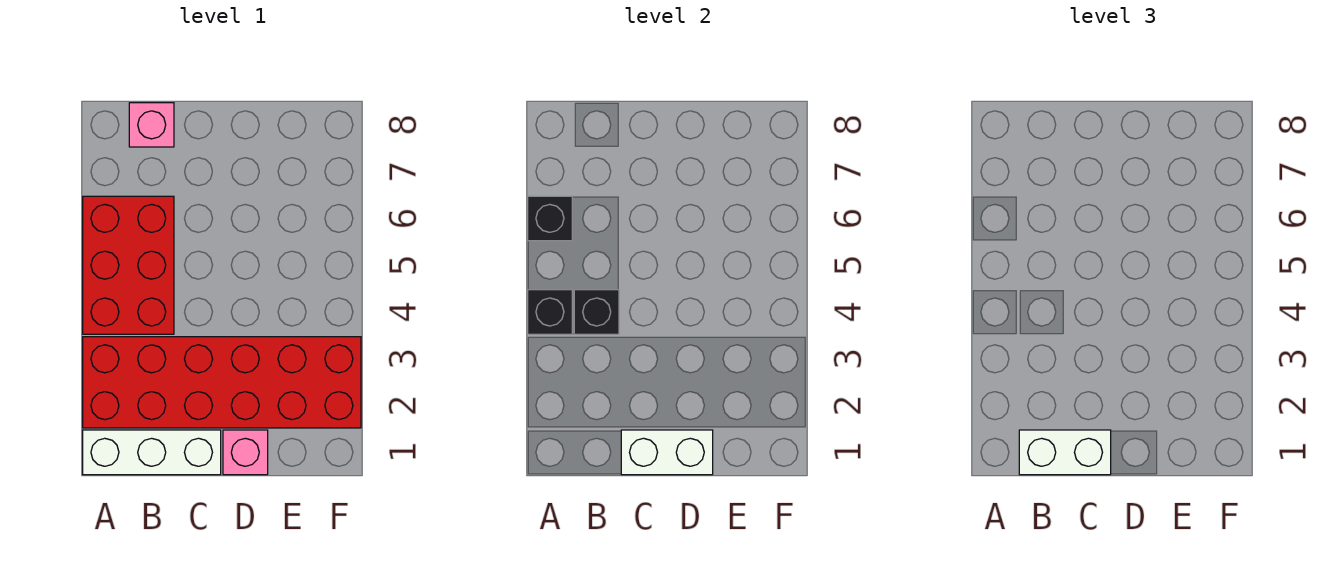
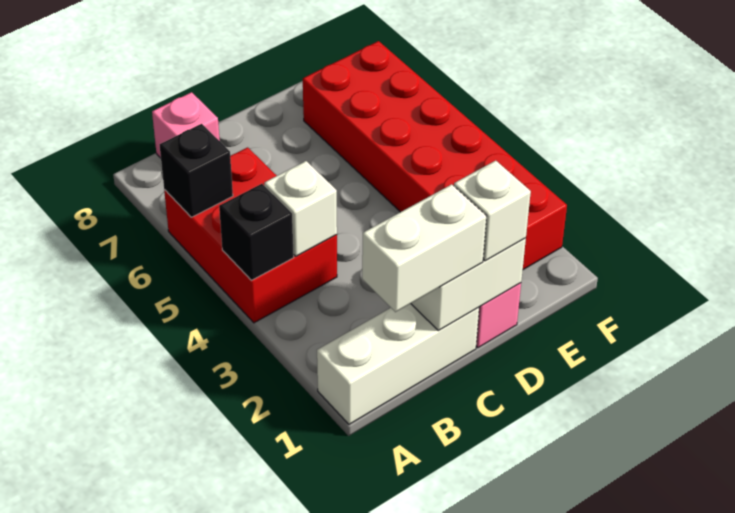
red 2x6 brick [83,337,361,428] -> red 2x6 brick turned to [303,41,567,270]
black 1x1 brick [574,290,619,334] -> white 1x1 brick [264,161,337,256]
none -> white 1x1 brick [454,161,531,261]

